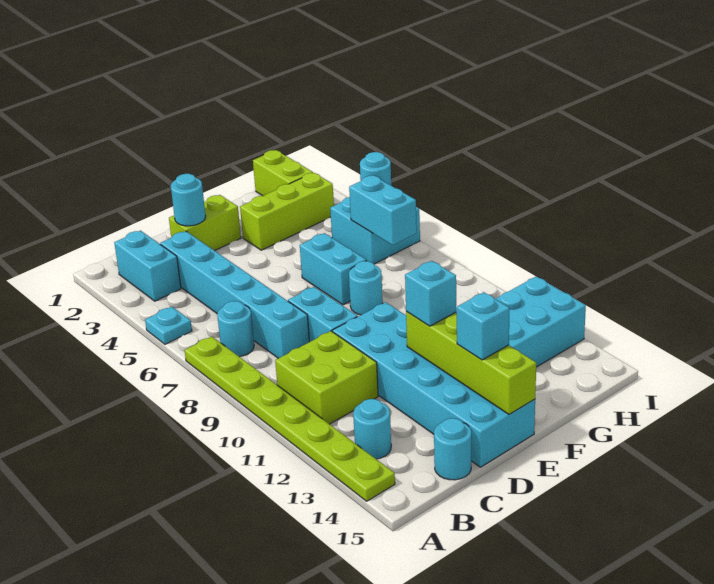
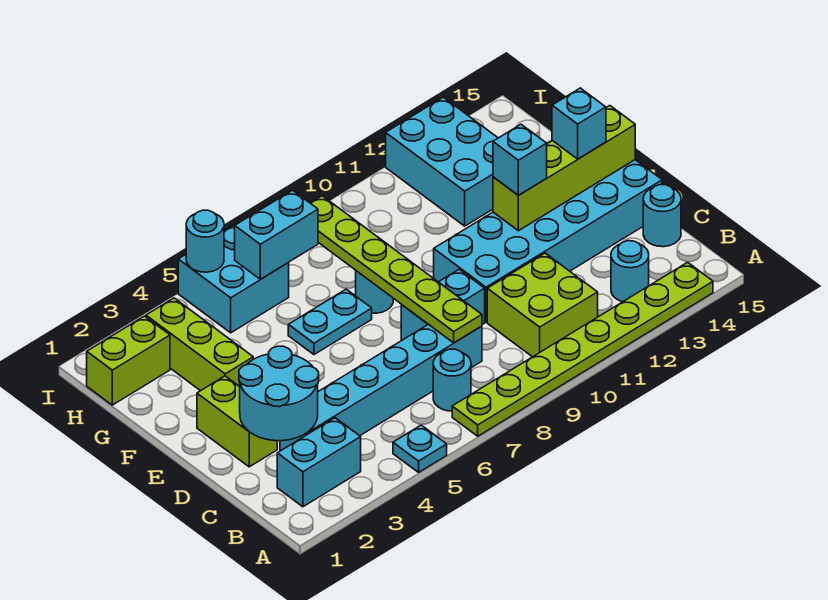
none -> lime 1x6 plate [311,196,482,343]
cyan 1x1 round brick [171,174,206,226] -> cyan 2x2 round brick [239,346,319,441]
cyan 1x2 brick [300,233,366,305] -> cyan 1x2 plate [288,289,372,355]

